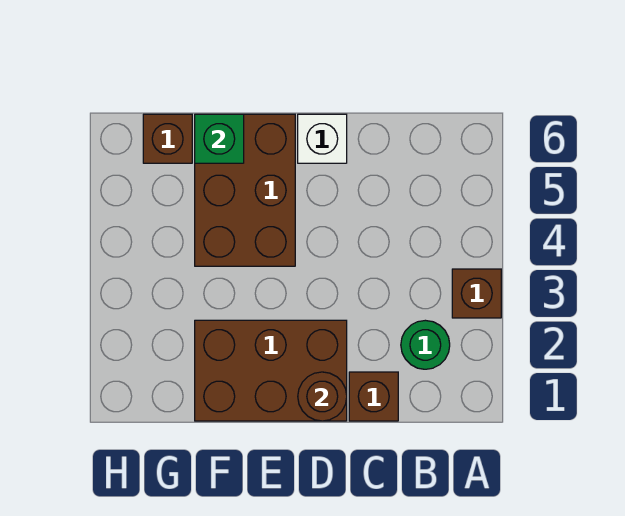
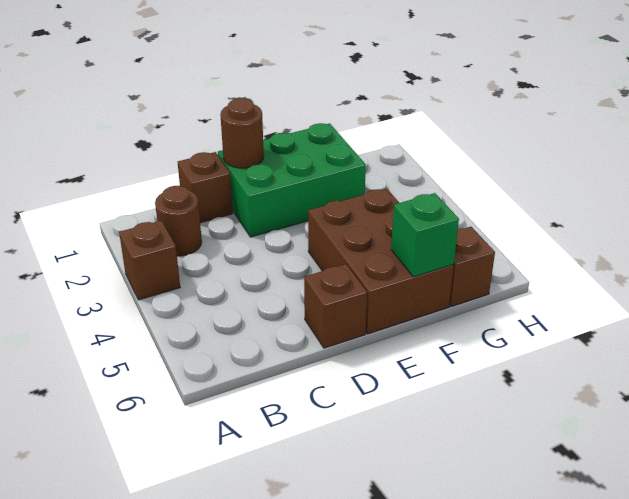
green 1x1 round brick [401,320,450,369] -> brown 1x1 round brick [155,186,202,256]
brown 2x3 brick [195,320,347,421] -> green 2x3 brick [218,123,366,237]
white 1x1 brick [298,114,347,163] -> brown 1x1 brick [304,264,367,348]

